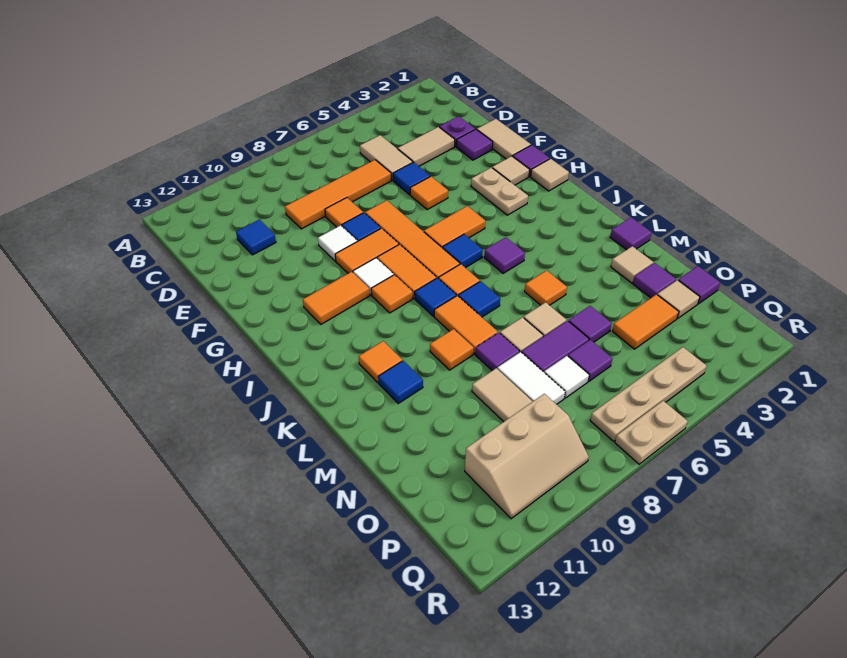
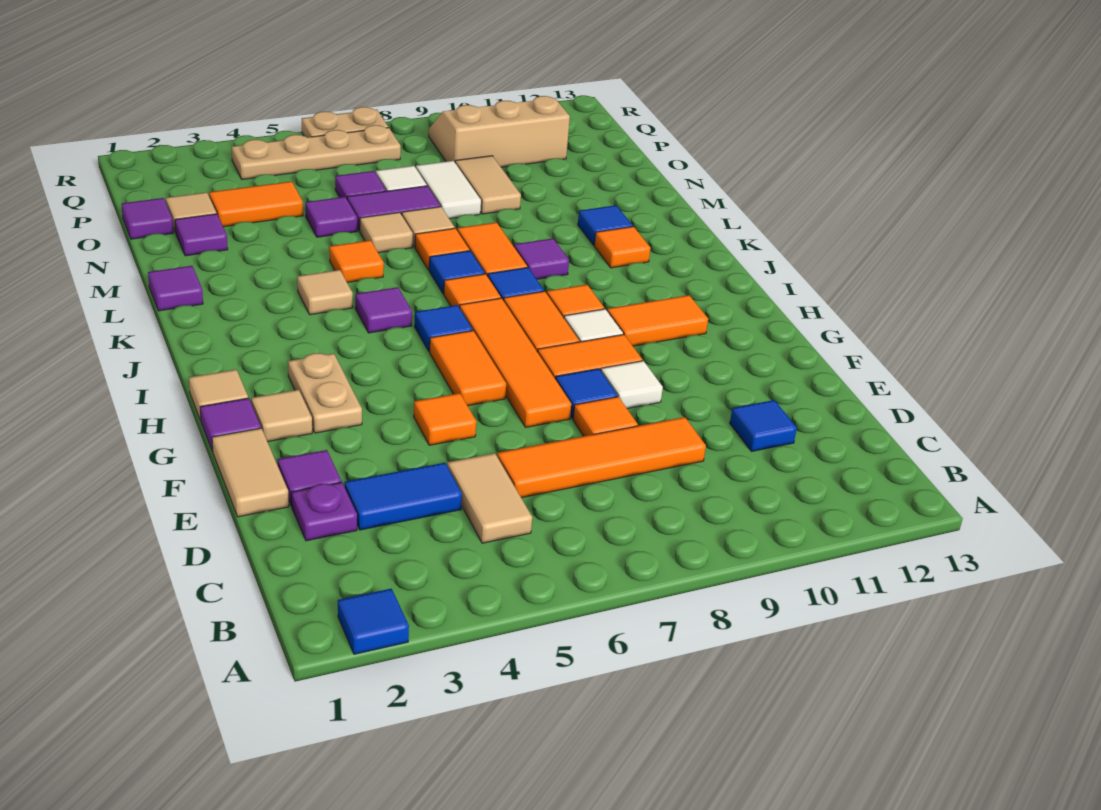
tan 1x2 tile [398,127,455,166] -> blue 1x2 tile [345,463,462,530]
blue 1x1 tile [393,162,430,195] -> blue 1x1 tile moved to [338,589,409,654]
orange 1x2 tile [424,206,485,248] -> orange 1x2 tile turned to [430,331,506,406]
orange 1x1 tile [430,329,474,370] -> orange 1x1 tile moved to [415,228,469,270]
tan 1x1 tile [611,246,653,283] -> tan 1x1 tile moved to [297,270,353,315]
purple 1x1 tile [475,333,520,371] -> purple 1x1 tile moved to [514,238,569,279]

